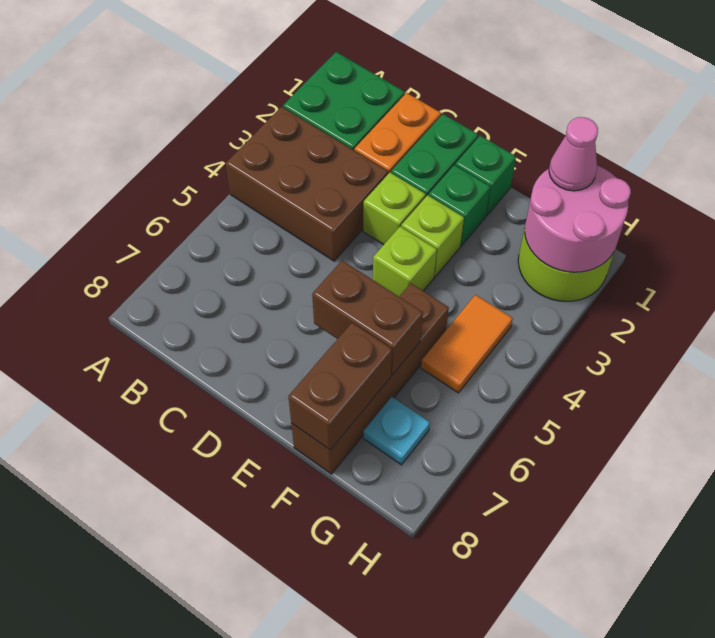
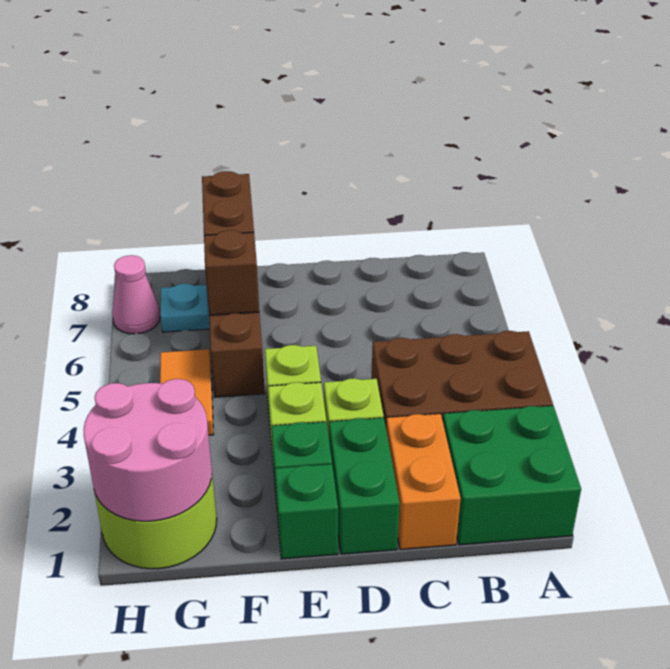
brown 1x2 brick [312,261,423,375] -> brown 1x1 brick [204,230,259,315]
pink 1x1 cone [549,117,598,191] -> pink 1x1 cone moved to [112,255,160,334]

